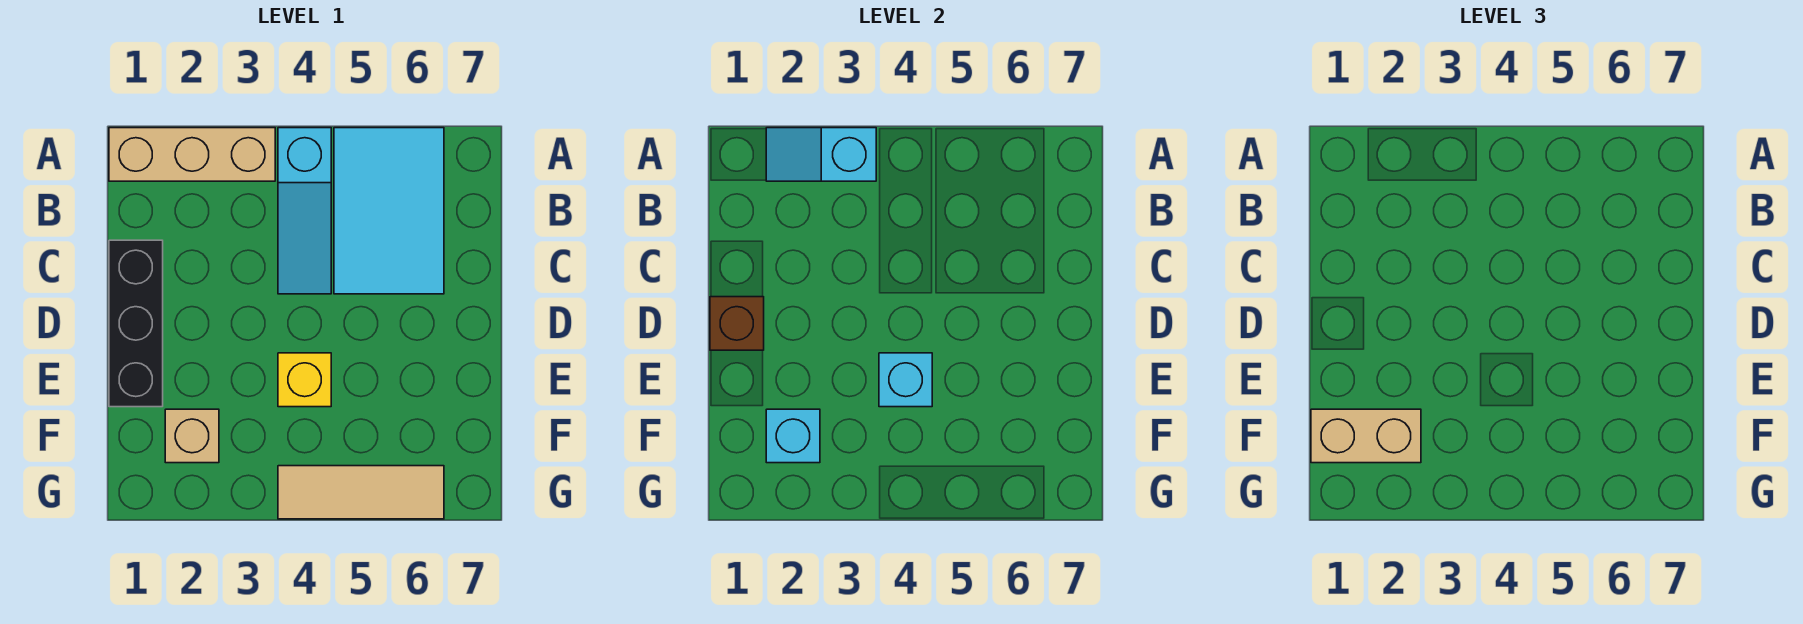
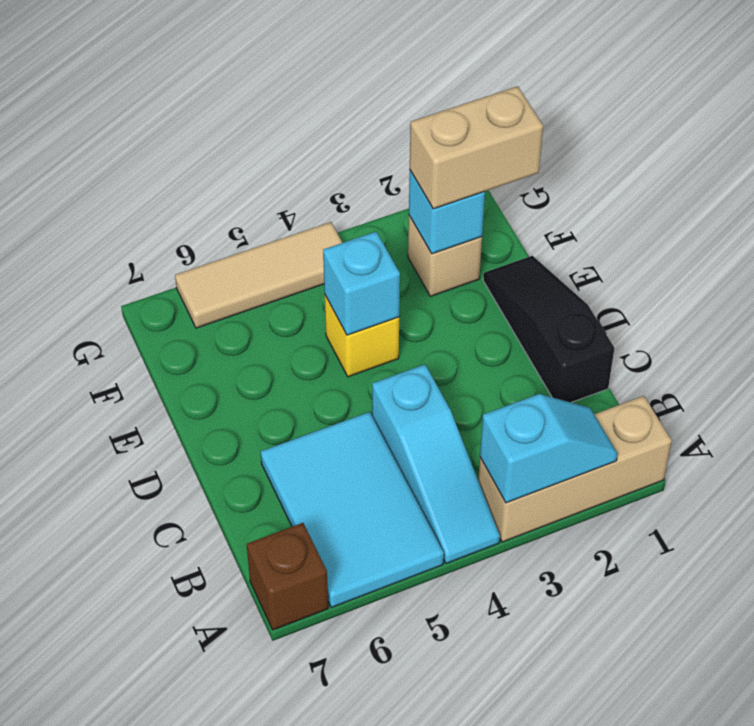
cyan 1x3 slope [278,128,331,294] -> cyan 1x3 slope turned to [372,364,500,564]
black 1x3 brick [109,240,163,407] -> black 1x3 slope [483,256,614,403]
brown 1x1 brick [710,297,764,350] -> brown 1x1 brick moved to [247,523,328,630]

